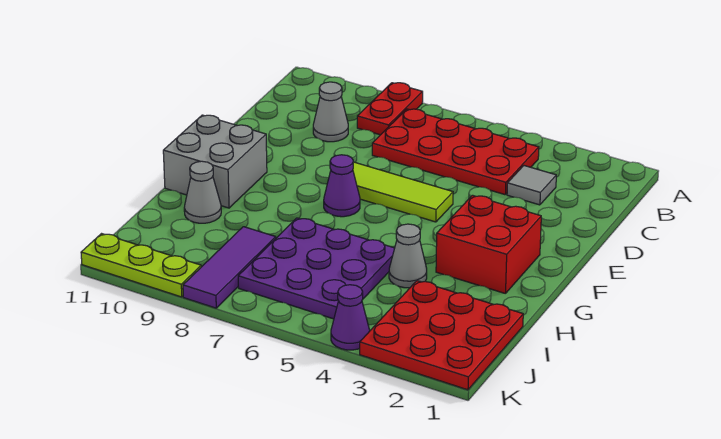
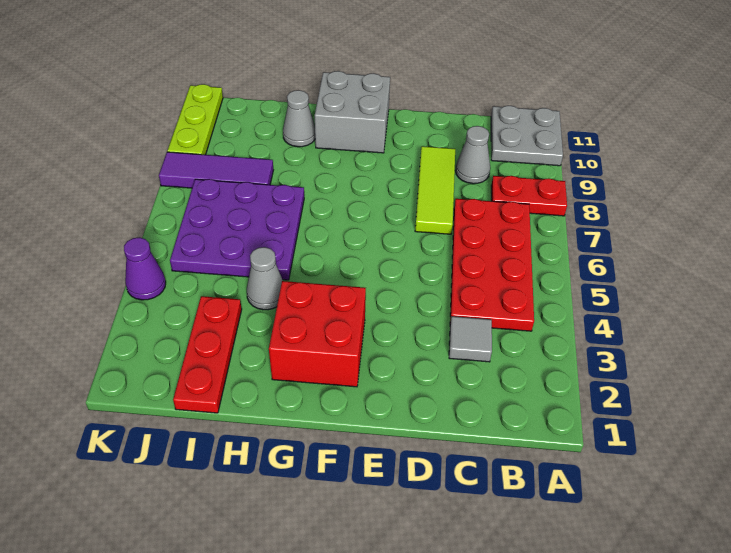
none -> grey 2x2 plate [491,106,563,166]
lime 1x3 tile [353,162,453,222] -> lime 1x3 tile moved to [415,146,455,234]
purple 1x1 cone [324,155,360,217] -> none
red 3x3 plate [360,281,523,390] -> red 1x3 plate [173,296,242,413]

